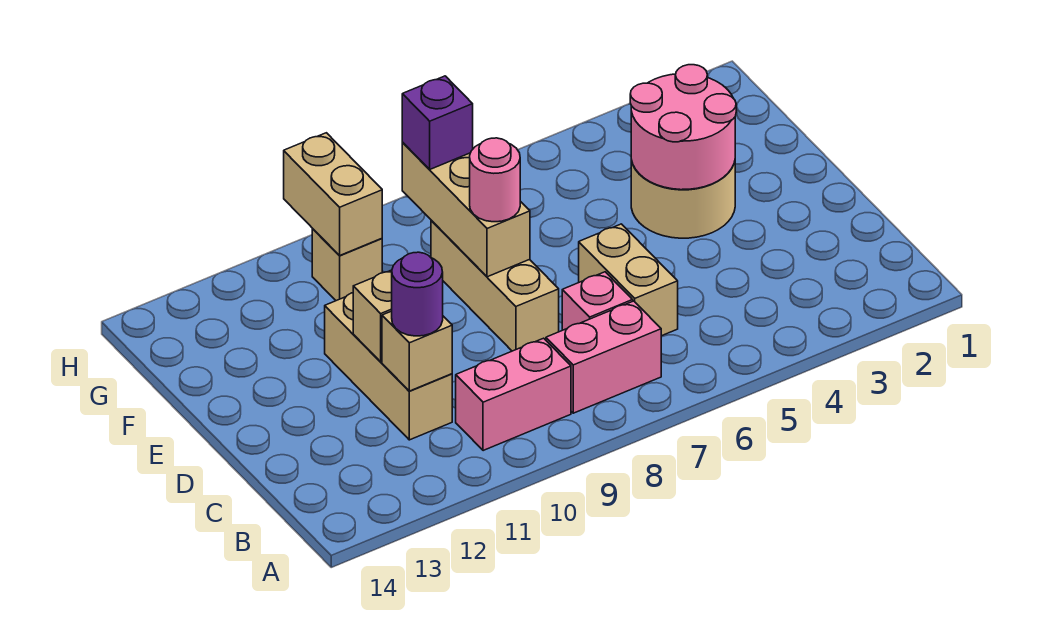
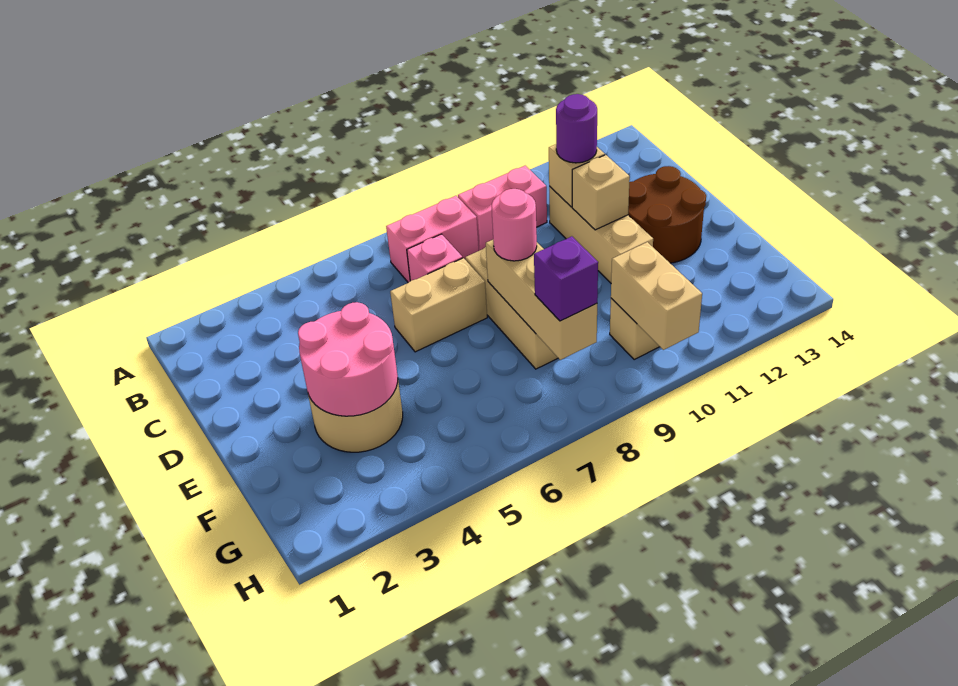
tan 1x2 brick [579,224,678,336] -> tan 1x2 brick turned to [390,258,487,352]
none -> brown 2x2 round brick [628,166,706,263]

